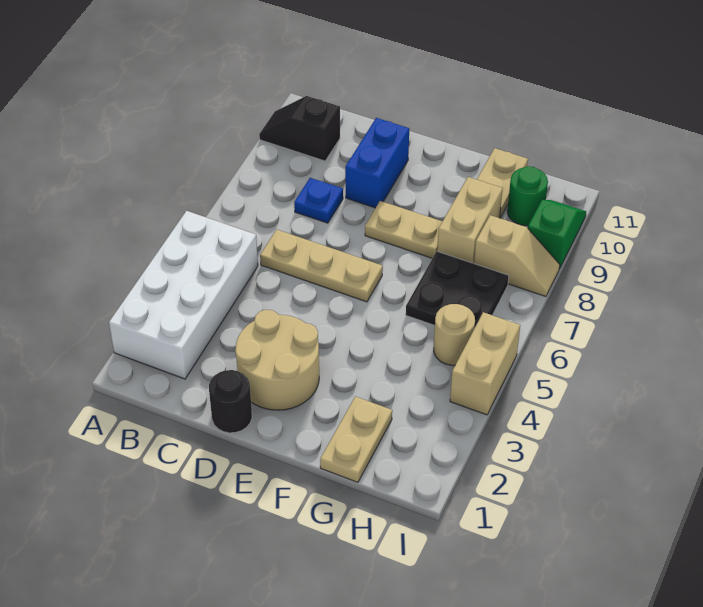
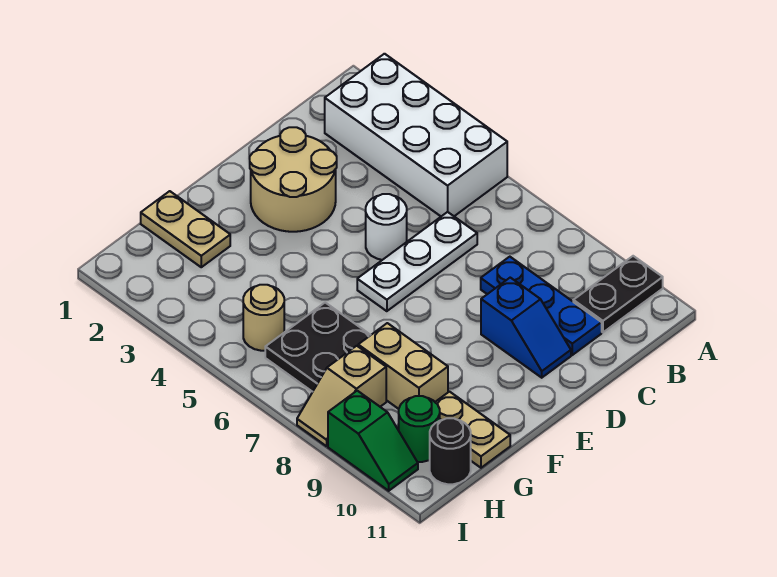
black 1x2 slope [259,96,340,161] -> black 1x2 plate [573,256,663,332]
tan 1x3 plate [260,230,383,302] -> white 1x3 plate [357,212,477,311]
blue 1x1 plate [294,178,343,223] -> blue 1x3 plate [481,257,602,355]
black 1x1 round brick [209,370,252,433] -> black 1x1 round brick moved to [430,418,471,484]
none -> white 1x1 round brick [366,194,407,260]
blue 1x2 brick [345,118,409,208] -> blue 1x2 slope [481,278,571,378]
tan 1x2 plate [365,201,442,258] -> none
tan 1x2 brick [450,312,520,415] -> none

